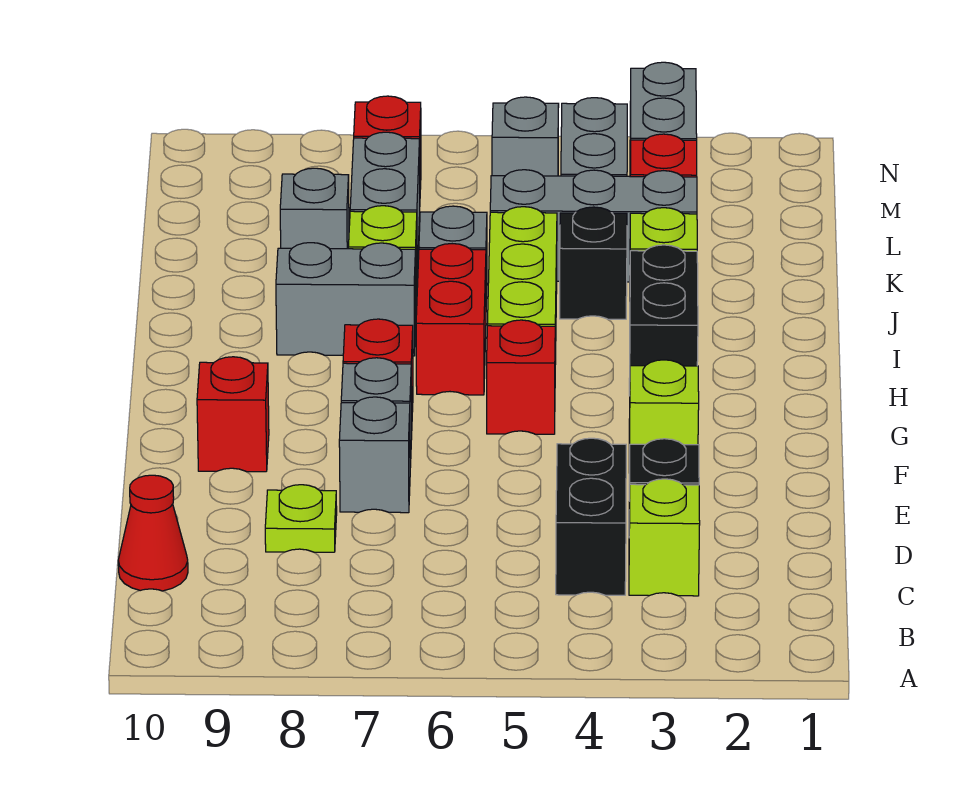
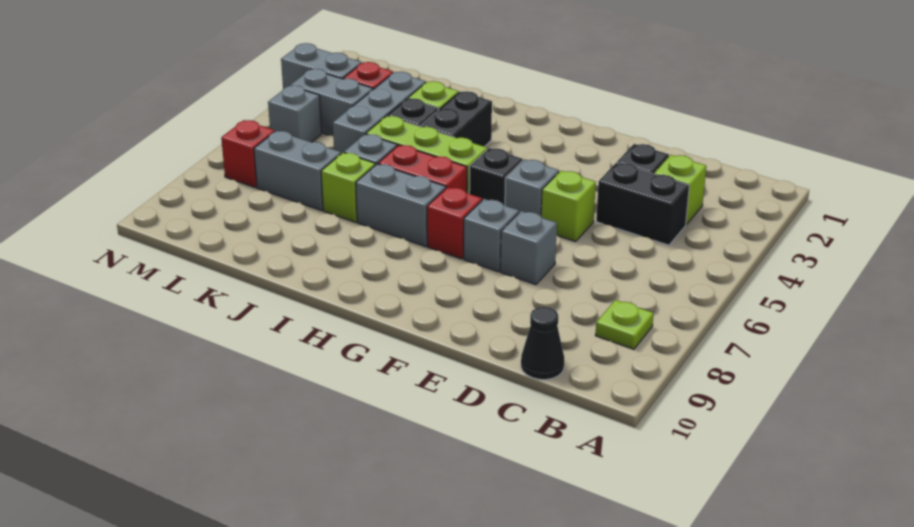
red 1x1 cone [118,475,188,591] -> black 1x1 cone [521,307,564,380]
lime 1x1 plate [265,485,337,552] -> lime 1x1 plate moved to [595,300,653,349]
lime 1x1 brick [629,360,699,473] -> lime 1x1 brick moved to [541,171,596,242]
red 1x1 brick [197,357,269,472] -> none
red 1x1 brick [487,320,555,434] -> black 1x1 brick [469,148,523,205]
black 1x2 brick [629,245,698,396] -> black 1x2 brick turned to [421,91,492,147]
grey 1x2 brick [276,243,416,356] -> grey 1x2 brick turned to [356,164,446,246]
grey 1x1 brick [280,168,349,249] -> grey 1x1 brick moved to [505,159,559,216]

